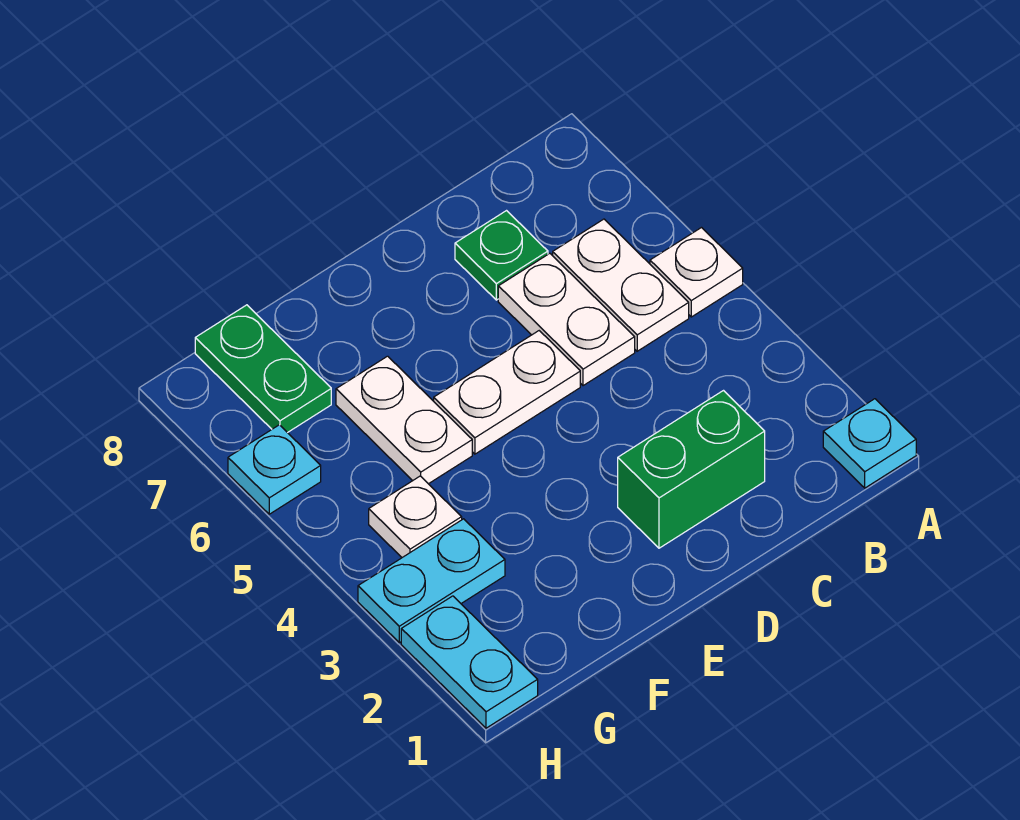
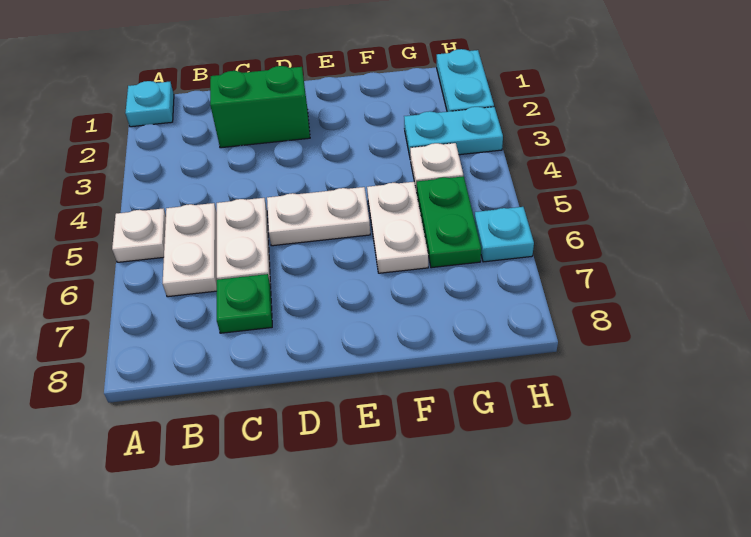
green 1x2 plate [195,305,331,433] -> green 1x2 plate moved to [417,176,481,268]

